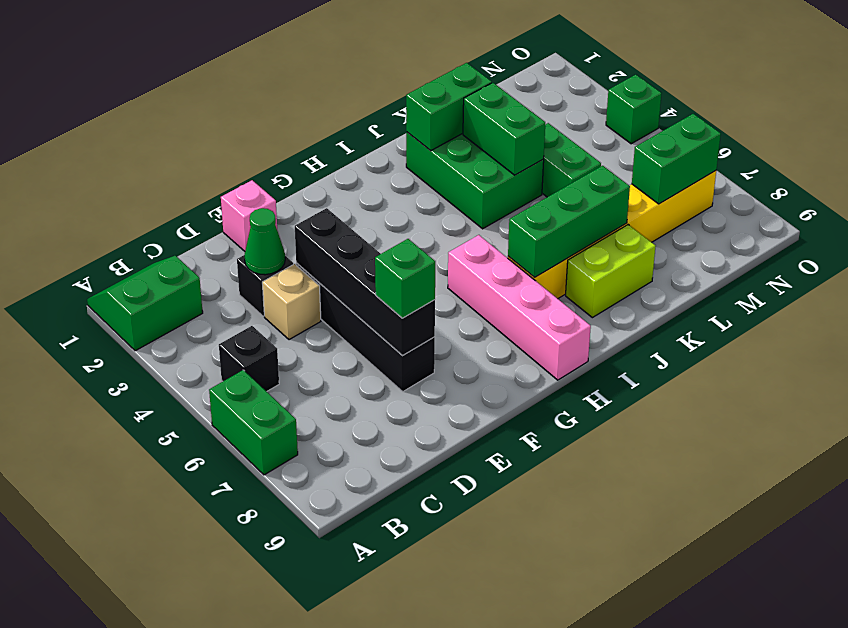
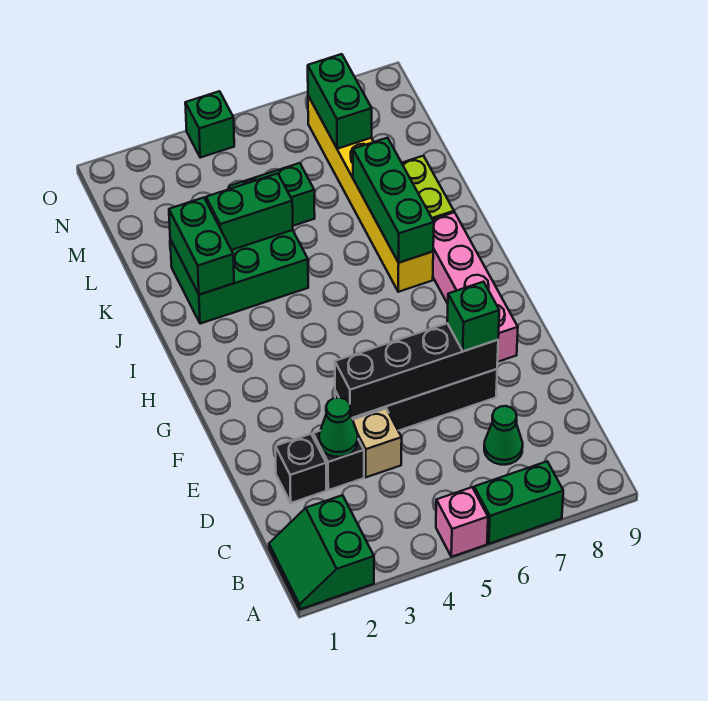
black 1x1 brick [219,326,279,392] -> black 1x1 brick moved to [275,434,326,503]
none -> green 1x1 cone [484,406,523,465]
pink 1x1 brick [221,180,277,251] -> pink 1x1 brick moved to [436,487,488,557]
pink 1x4 brick [448,235,591,380] -> pink 1x4 brick turned to [433,212,518,362]

